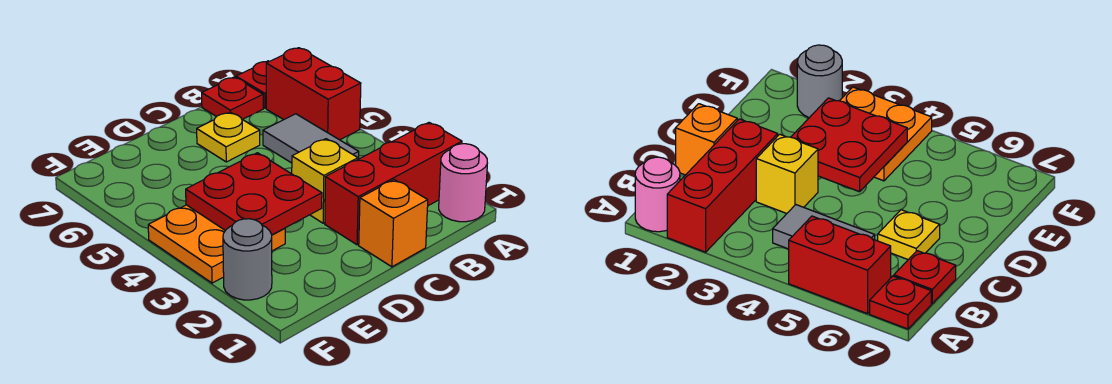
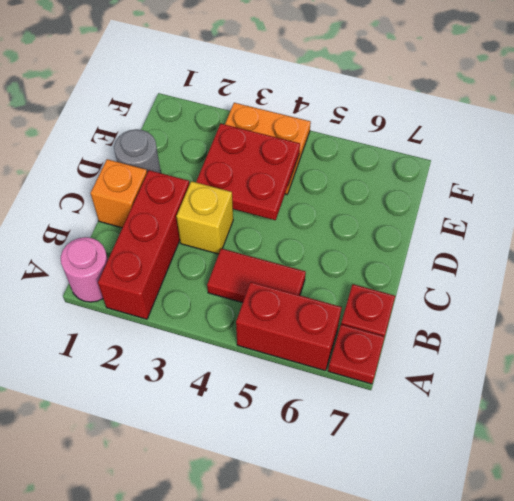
grey 1x2 tile [263,114,359,163] -> red 1x2 tile [207,249,306,303]
yellow 1x1 plate [197,112,260,162] -> none
grey 1x1 round brick [223,219,272,300] -> grey 1x1 round brick moved to [114,129,161,173]

